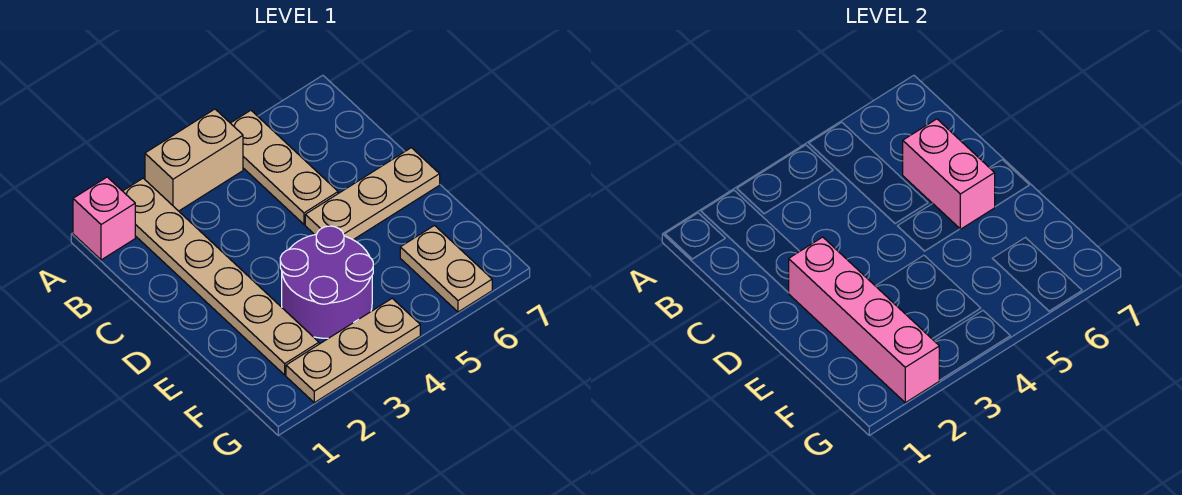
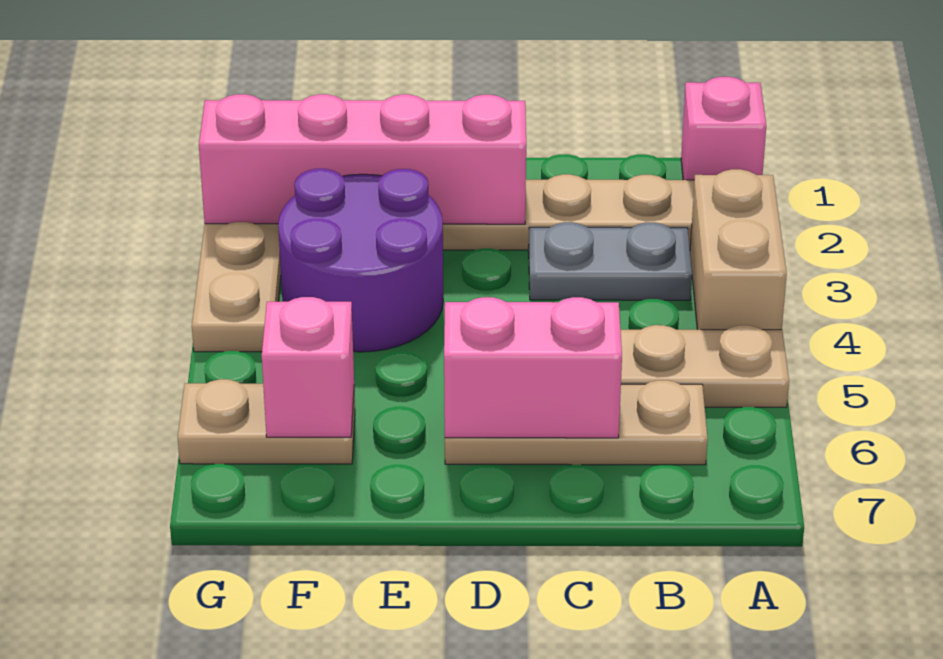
none -> grey 1x2 plate [529,222,692,300]
tan 1x3 plate [305,148,440,240] -> tan 1x3 plate turned to [445,380,708,465]
none -> pink 1x1 brick [262,297,354,437]

